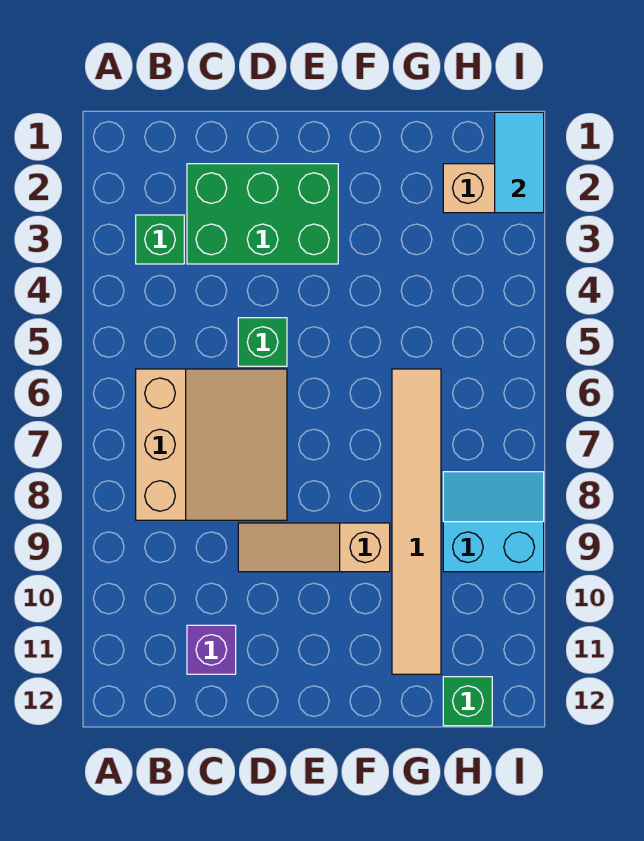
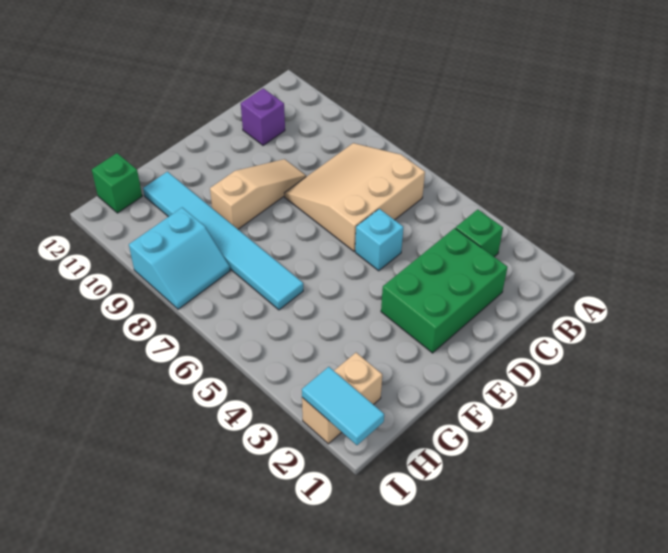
tan 3x3 slope [136,369,287,520] -> tan 3x3 slope turned to [284,143,425,251]
green 1x1 brick [238,318,287,366] -> cyan 1x1 brick [355,209,403,271]
tan 1x6 tile [392,369,441,674] -> cyan 1x6 tile [143,172,303,310]

